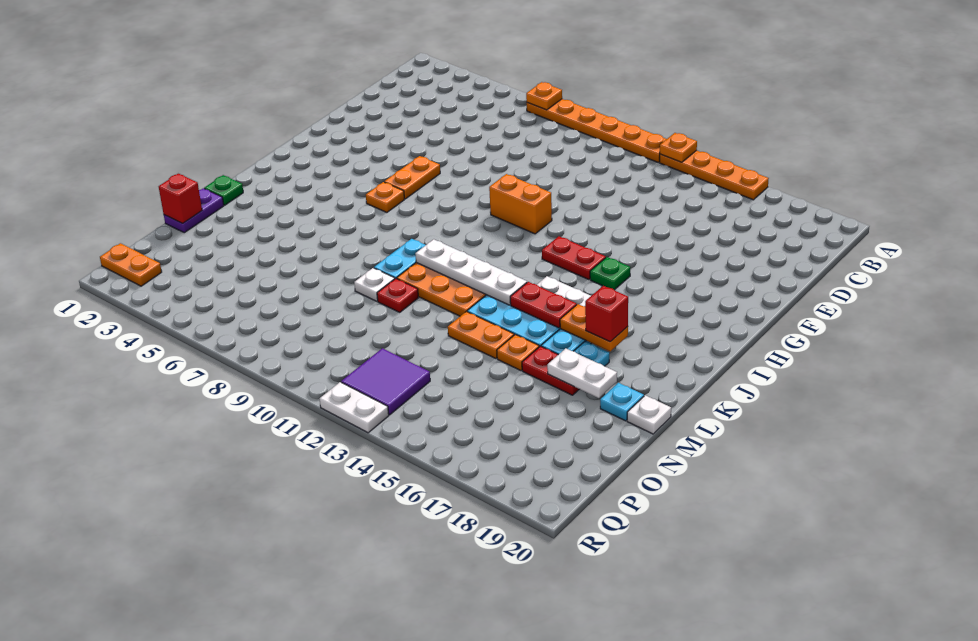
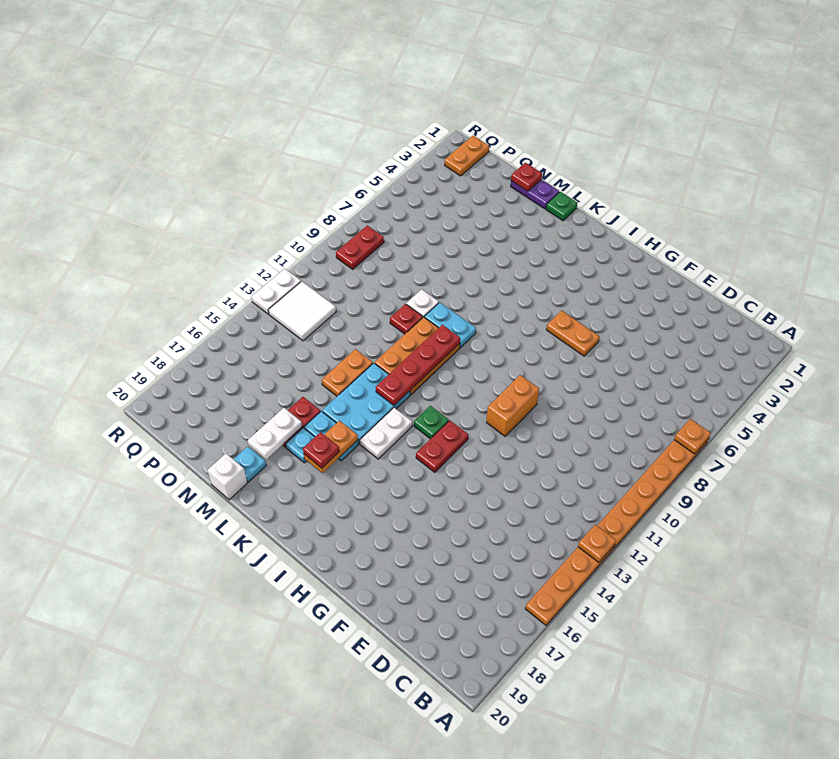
green 1x1 plate [590,257,630,290] -> green 1x1 plate moved to [414,406,449,439]
orange 1x1 plate [366,182,404,212] -> none
white 1x4 plate [415,239,527,305] -> red 1x4 plate [376,325,460,405]
red 1x2 plate [510,282,577,328] -> red 1x2 plate moved to [336,225,384,269]
red 1x1 brick [585,286,628,342] -> red 1x1 plate [303,432,339,468]
orange 1x1 plate [497,334,539,371] -> none
white 1x1 plate [627,395,671,434] -> white 1x1 brick [208,454,247,500]
red 1x1 brick [159,174,202,223] -> red 1x1 plate [511,163,542,191]
purple 2x2 tile [341,348,430,415] -> white 2x2 tile [268,281,336,341]

